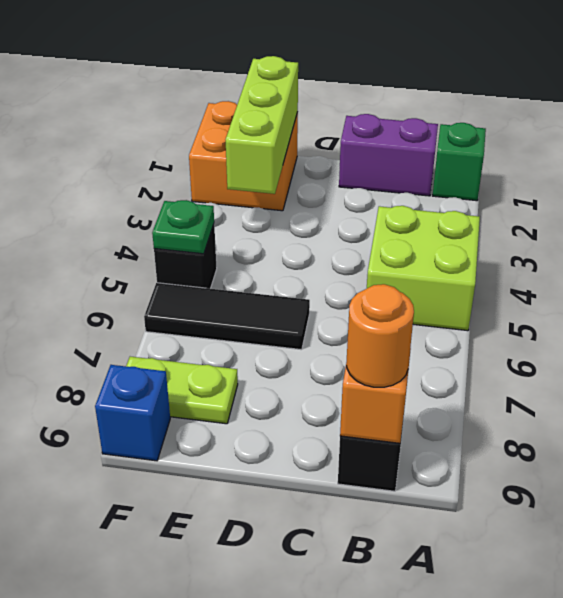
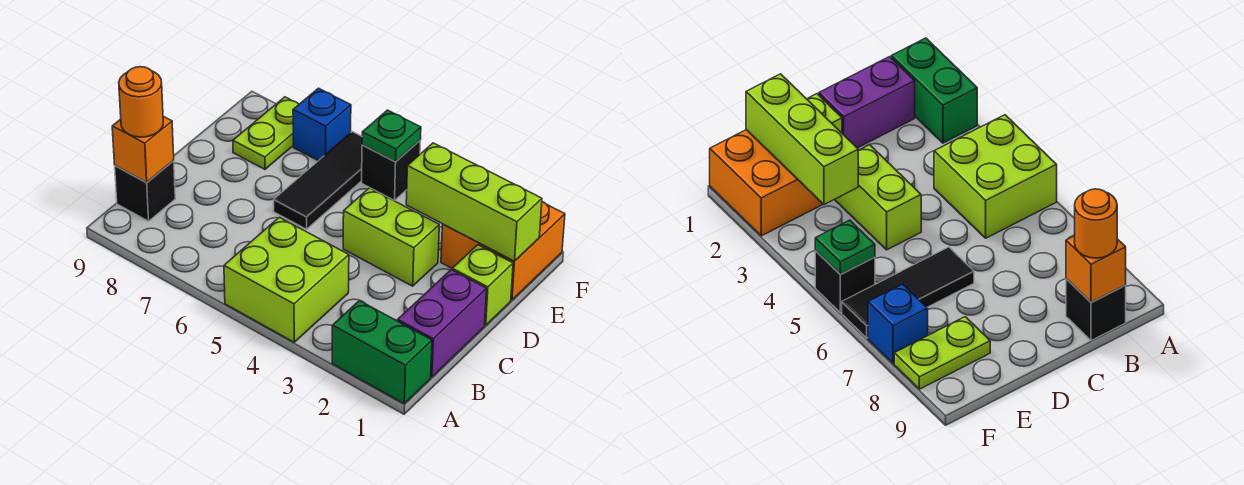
green 1x1 brick [433,123,486,201] -> green 1x2 brick [332,301,432,403]
none -> lime 1x1 brick [452,245,513,325]
none -> lime 1x2 brick [343,188,439,286]
blue 1x1 brick [95,365,170,461] -> blue 1x1 brick moved to [293,88,351,161]

